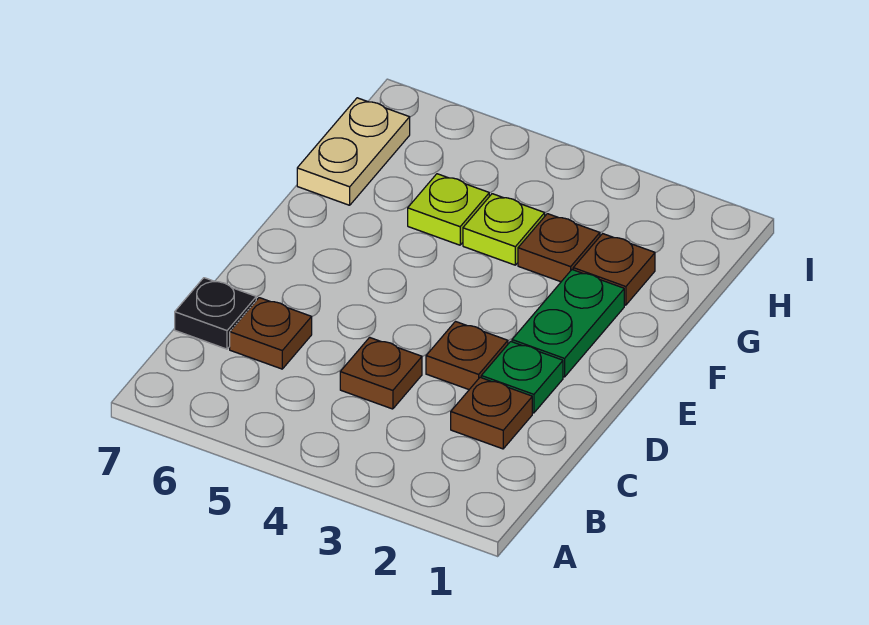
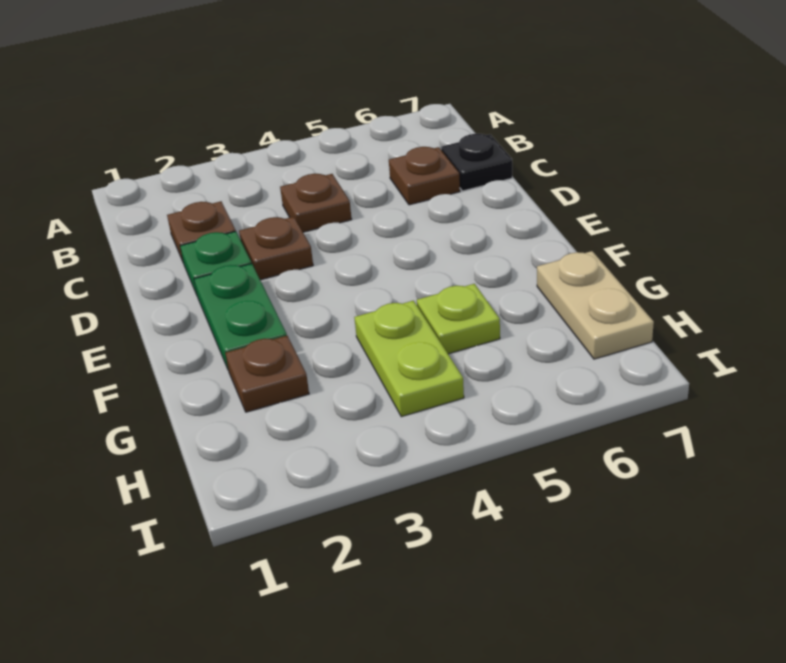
brown 1x1 plate [518,214,600,282] -> none
lime 1x1 plate [463,194,545,265] -> lime 1x2 plate [354,301,464,417]

